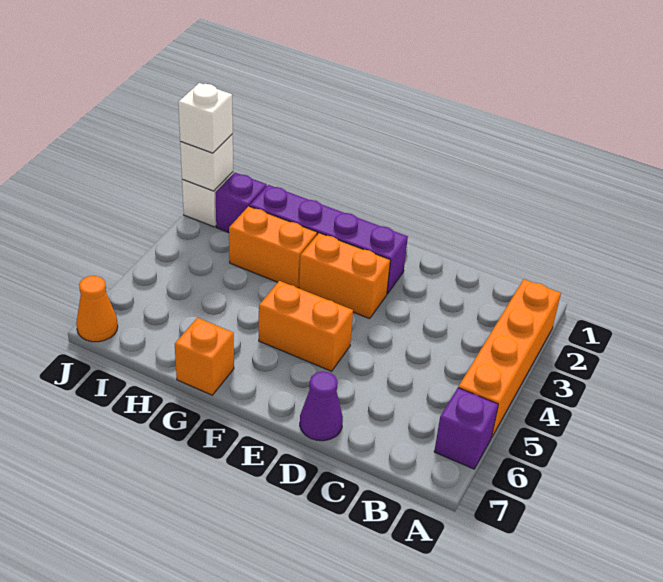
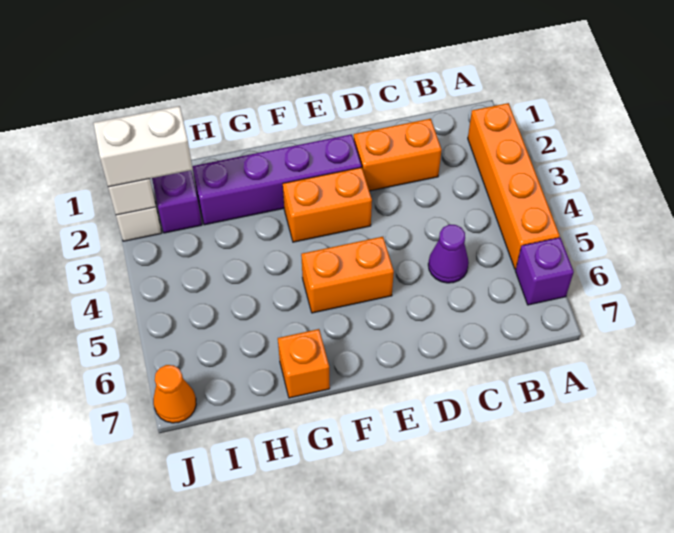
purple 1x1 cone [300,371,343,441] -> purple 1x1 cone moved to [428,225,469,283]
orange 1x2 brick [229,206,317,288] -> orange 1x2 brick moved to [354,119,441,191]
white 1x1 brick [178,83,233,153] -> white 1x2 brick [94,106,193,187]

